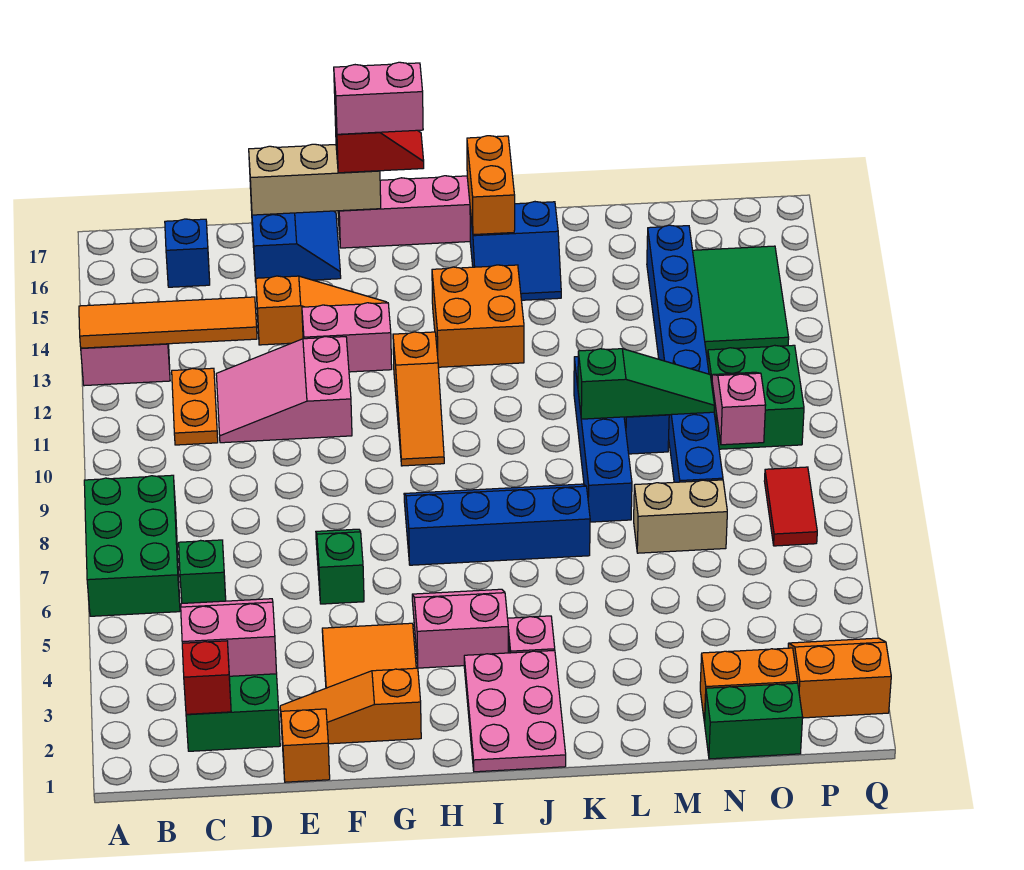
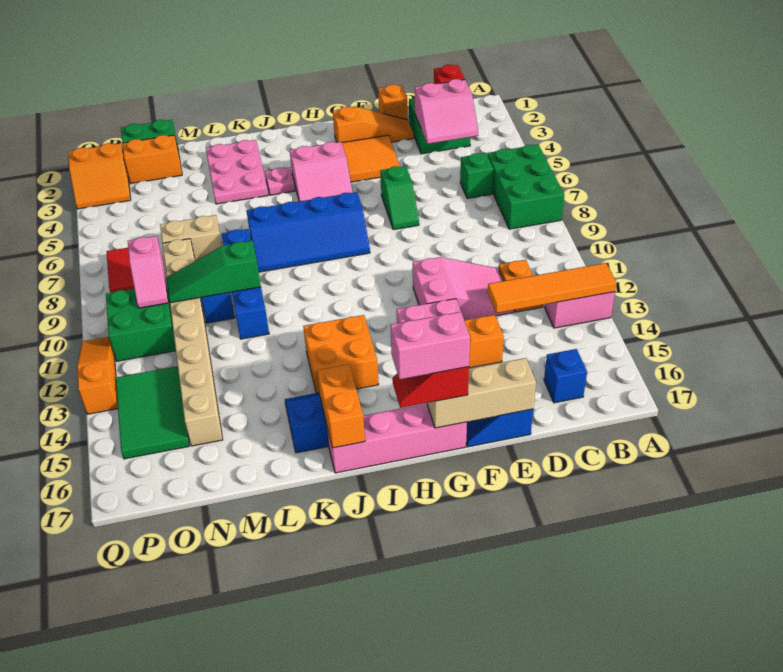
orange 1x3 slope [393,332,444,466] -> orange 1x3 slope moved to [77,337,118,414]
pink 2x3 plate [464,650,566,772] -> pink 2x3 plate moved to [206,140,268,204]
blue 1x8 brick [647,225,723,482] -> tan 1x8 brick [162,239,223,446]

